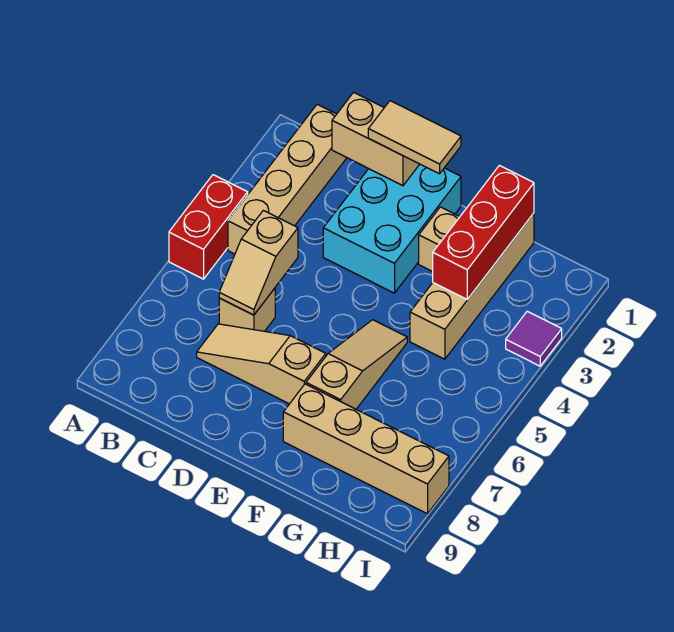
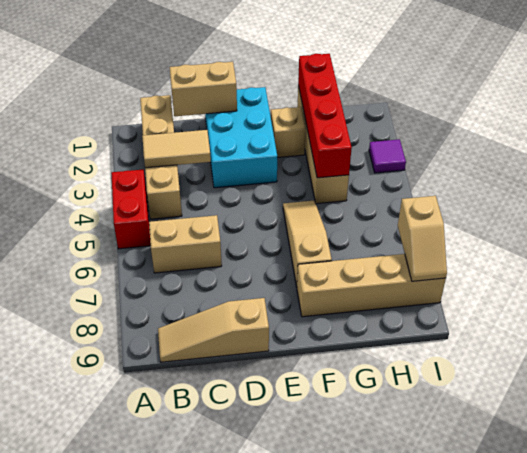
tan 1x2 slope [219,210,298,315] -> tan 1x2 slope moved to [398,196,447,281]
tan 1x1 brick [219,288,275,331] -> tan 1x2 brick [149,215,222,273]
tan 1x3 slope [197,324,326,404] -> tan 1x3 slope moved to [158,298,269,362]
tan 1x2 tile [368,101,461,174] -> tan 1x2 tile moved to [142,130,211,168]
red 1x3 brick [433,165,534,299] -> red 1x4 brick [298,54,352,178]

